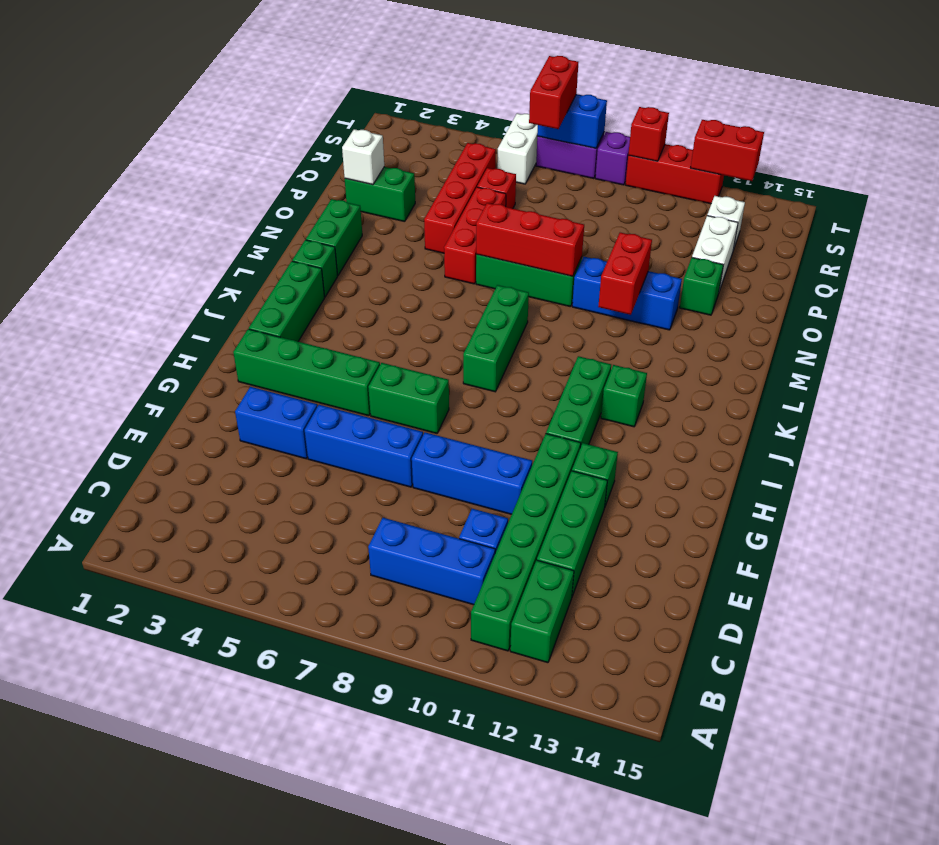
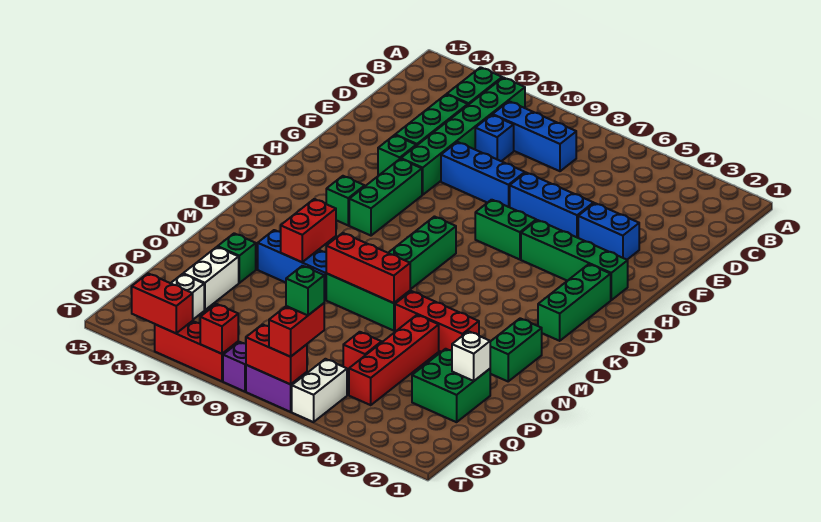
green 1x1 brick [292,240,338,297] -> green 1x1 brick moved to [286,266,324,315]
red 1x3 brick [444,187,506,284] -> red 1x3 brick turned to [395,291,479,352]
green 1x2 brick [345,167,415,222] -> green 2x2 brick [412,349,490,422]
blue 1x2 brick [537,94,607,148] -> red 1x2 brick [246,324,307,384]

